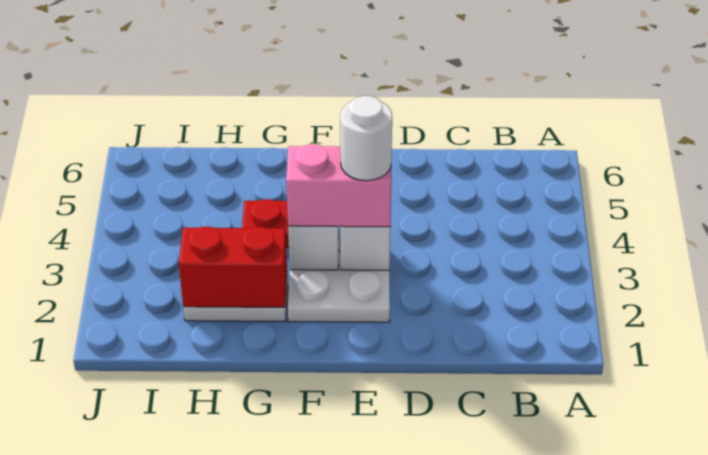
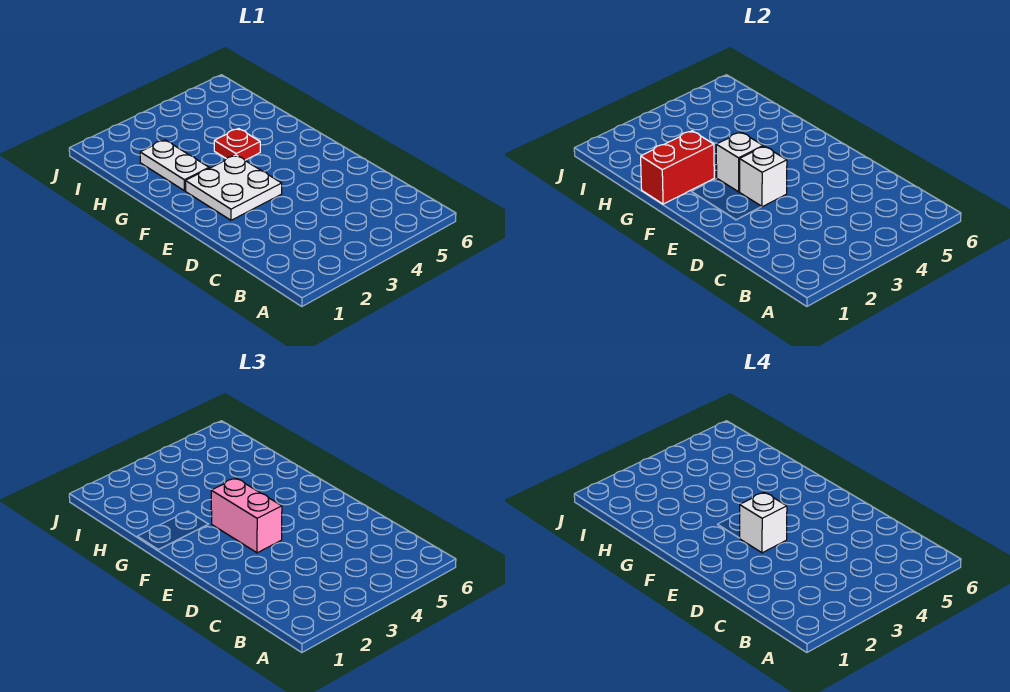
white 1x1 round brick [340,96,392,181] -> white 1x1 brick [740,492,787,553]
red 1x2 brick [179,227,287,307] -> red 1x2 brick turned to [641,131,714,204]

